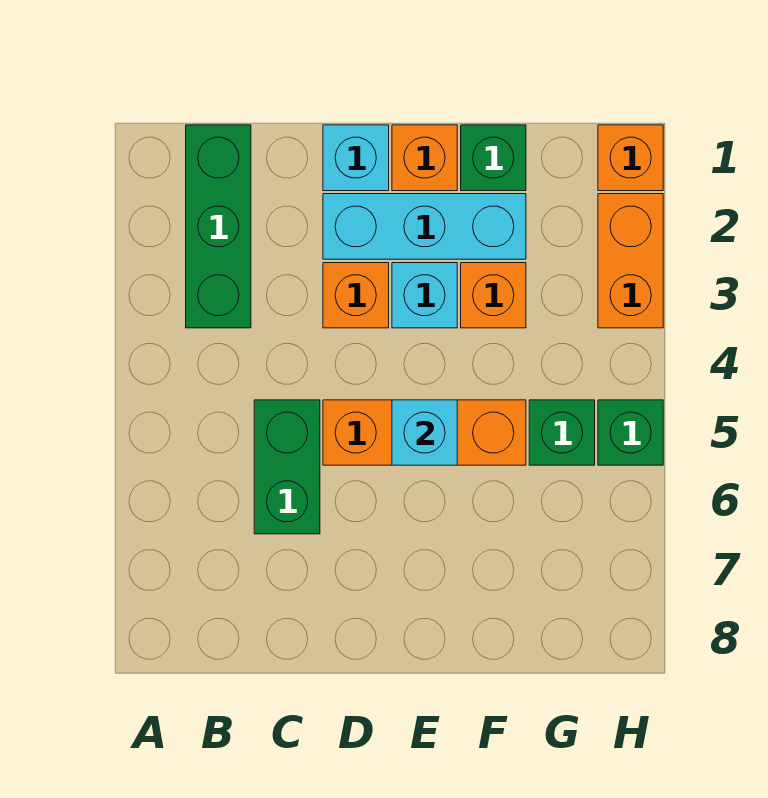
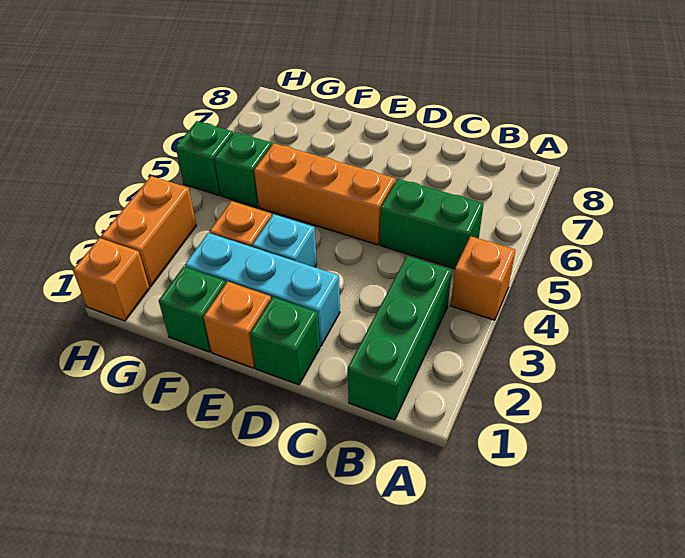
green 1x2 brick [254,400,320,534] -> green 1x2 brick turned to [380,179,484,269]
cyan 1x1 brick [323,125,389,191] -> green 1x1 brick [250,297,320,385]
orange 1x1 brick [323,263,389,328] -> orange 1x1 brick moved to [451,236,515,320]
cyan 1x1 brick [392,400,457,465] -> none

